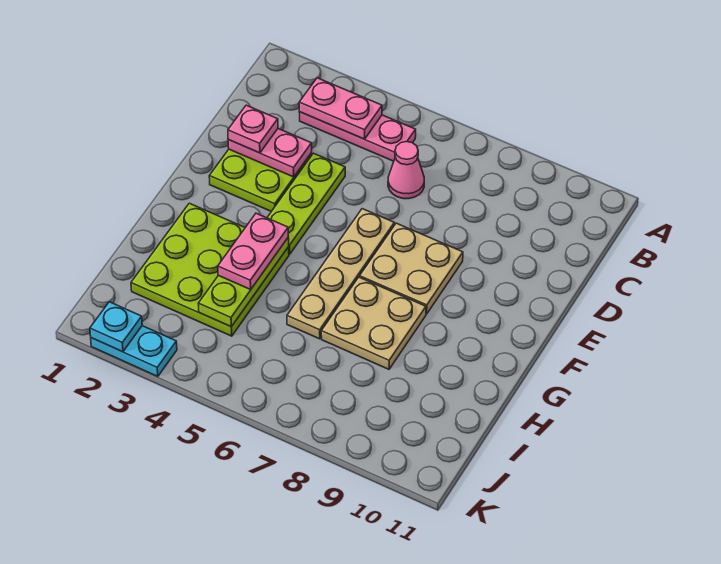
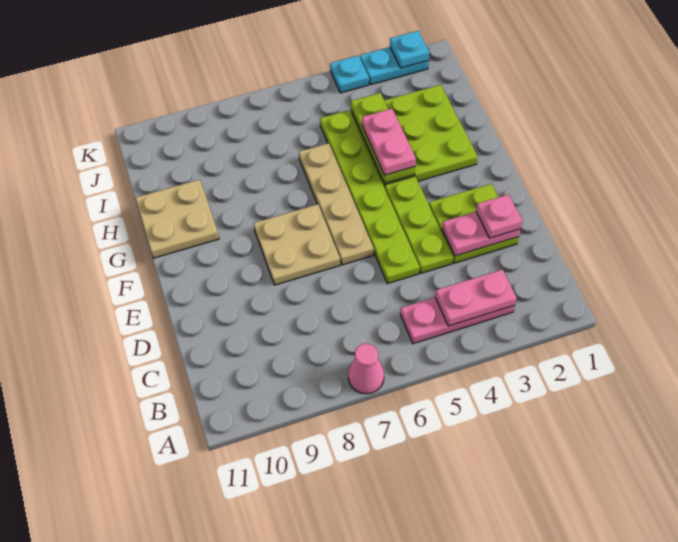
pink 1x1 cone [388,142,424,199] -> pink 1x1 cone moved to [348,343,384,394]
none -> lime 1x6 plate [320,110,420,284]
tan 2x2 plate [321,277,426,369] -> tan 2x2 plate moved to [136,180,219,258]
none -> cyan 1x1 plate [330,56,369,93]

